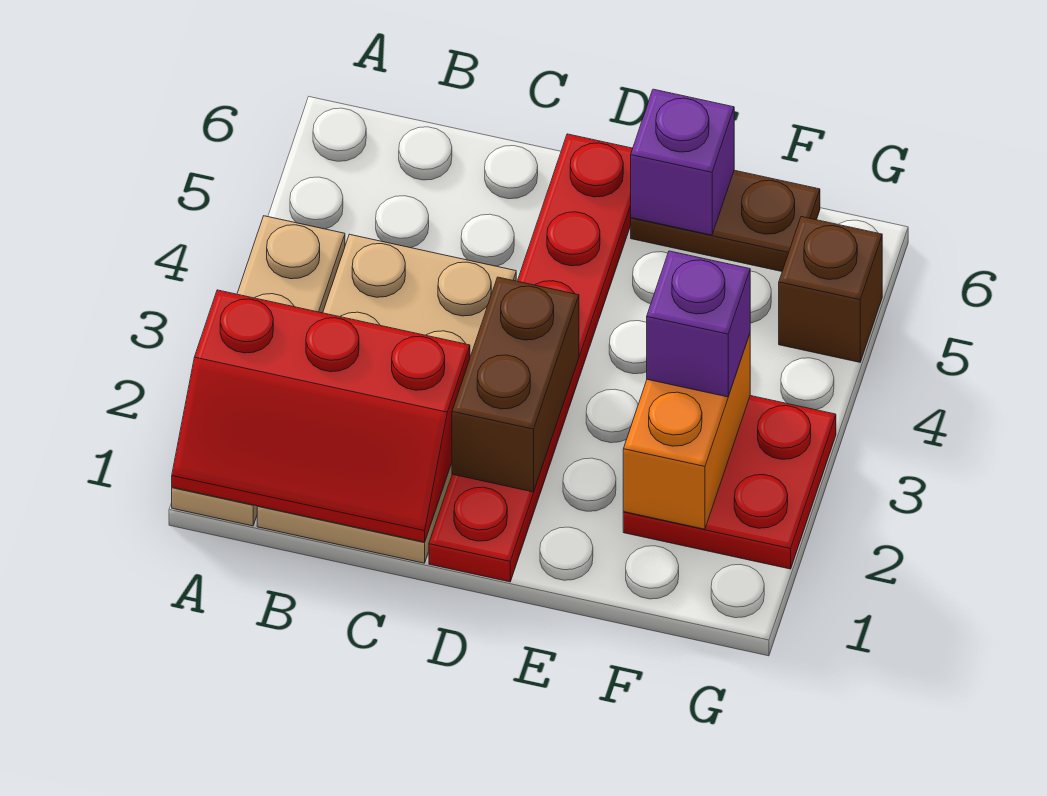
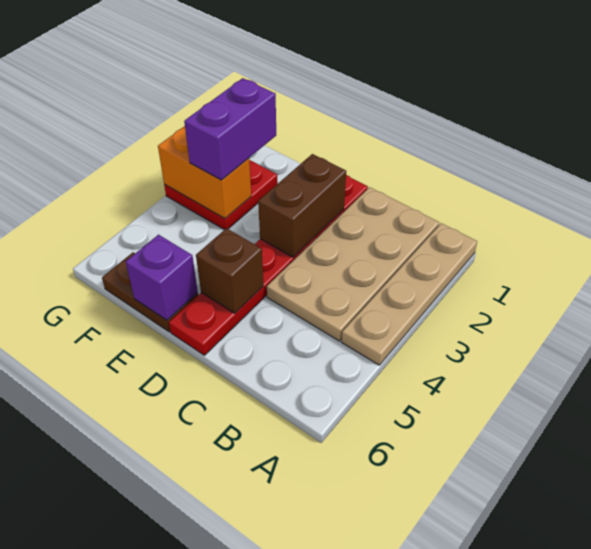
red 2x3 slope [172,290,470,542] -> none
orange 1x2 brick [623,334,750,529] -> orange 1x2 brick turned to [158,126,251,219]
purple 1x1 brick [647,251,750,397] -> purple 1x2 brick [184,78,276,180]
brown 1x1 brick [779,217,882,362] -> brown 1x1 brick moved to [196,228,263,313]

